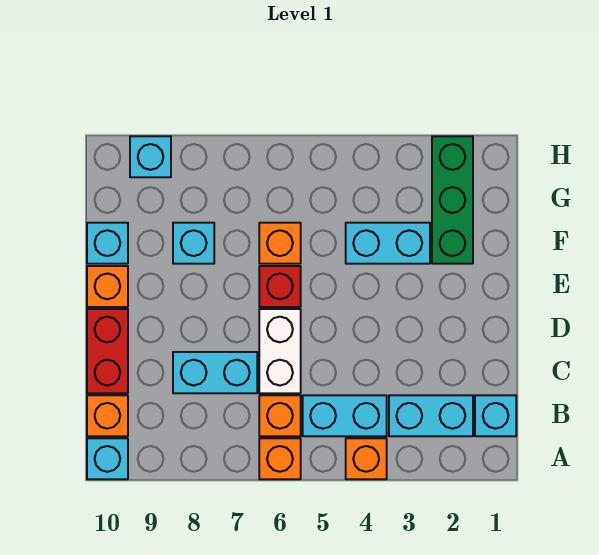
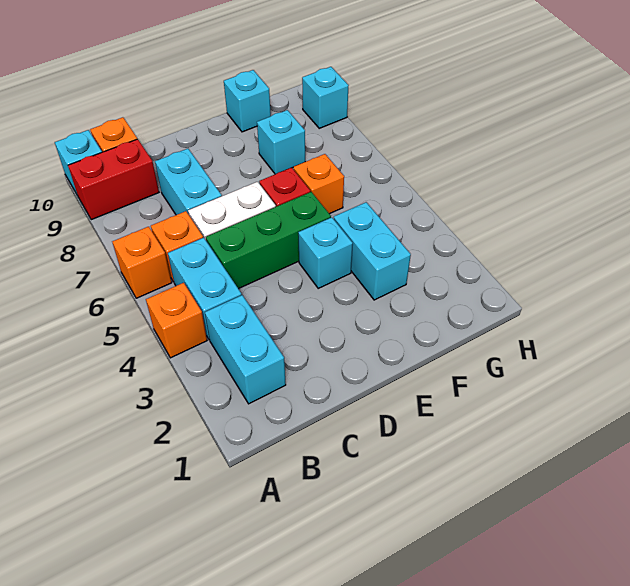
cyan 1x1 brick [475,395,516,436] -> cyan 1x1 brick moved to [298,217,353,288]
red 1x2 brick [87,309,128,393] -> red 1x2 brick moved to [68,139,159,220]
orange 1x1 brick [87,266,128,307] -> none
green 1x3 brick [432,136,473,264] -> green 1x3 brick moved to [206,192,331,289]

